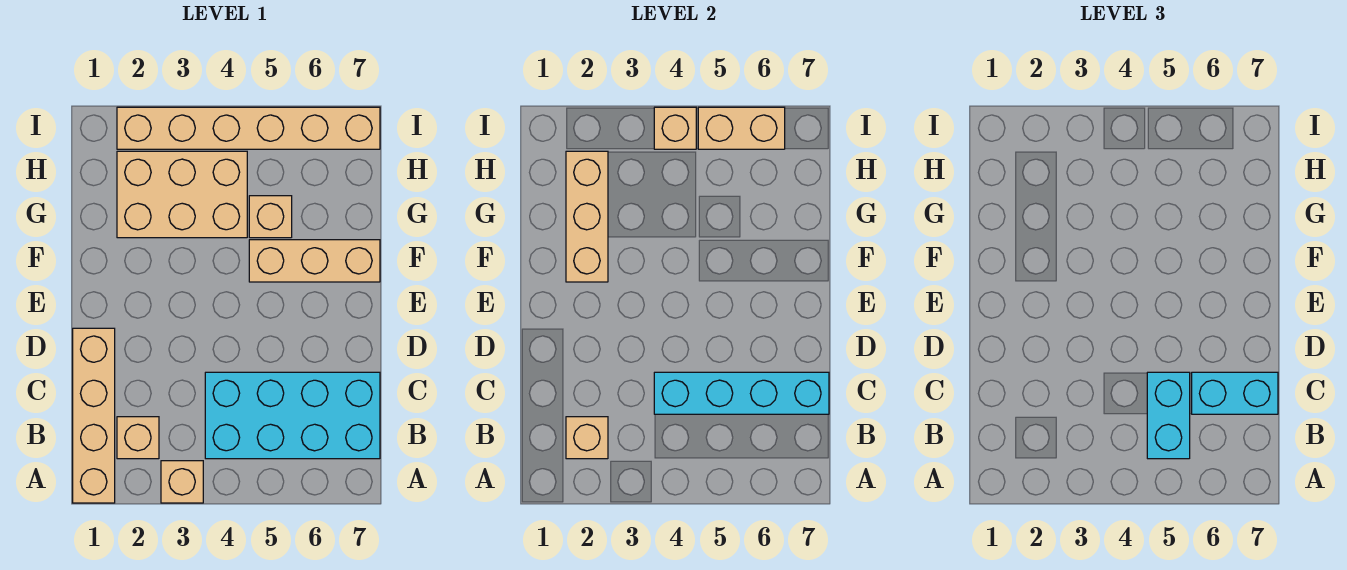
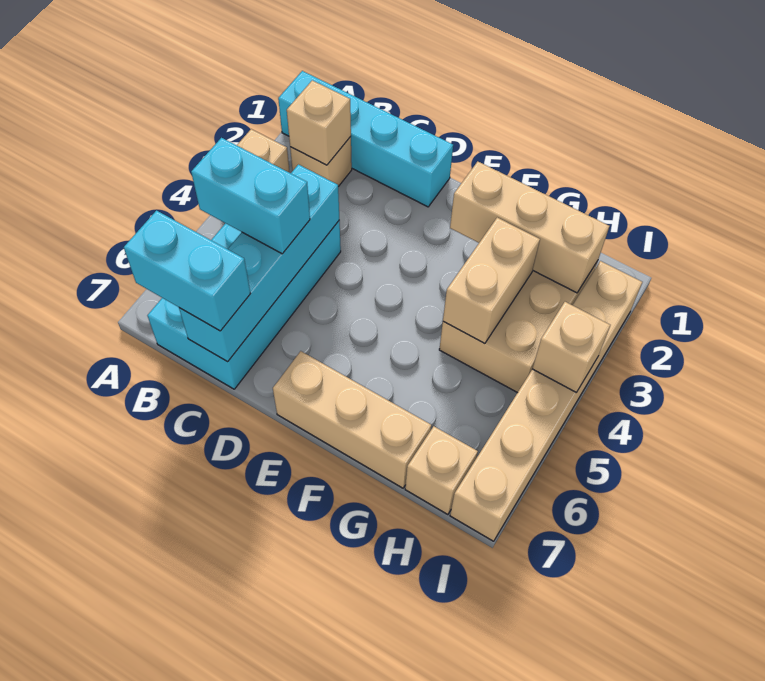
tan 1x4 brick [73,328,115,503] -> cyan 1x4 brick [278,71,453,207]
cyan 1x2 brick [1192,372,1278,414] -> cyan 1x2 brick turned to [124,211,251,331]
tan 1x3 brick [249,240,380,282] -> tan 1x3 brick turned to [273,351,431,488]
tan 1x1 brick [249,196,292,238] -> tan 1x1 brick moved to [405,426,478,514]
tan 1x2 brick [698,107,785,149] -> tan 1x2 brick moved to [443,218,540,344]

